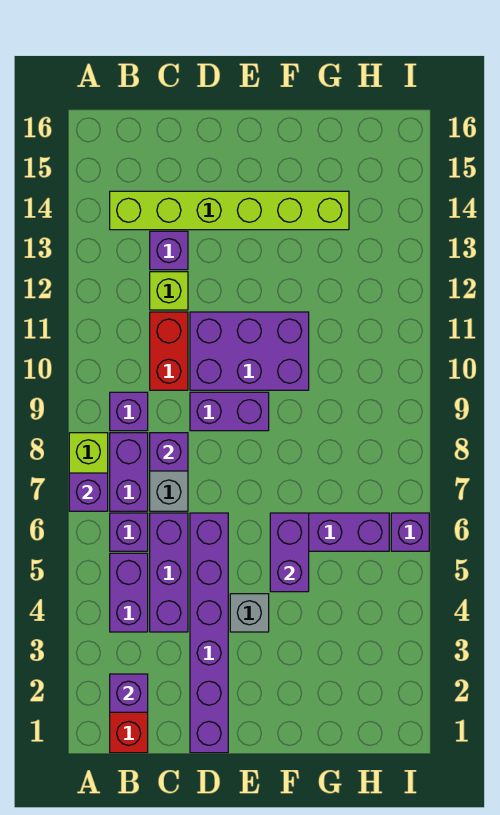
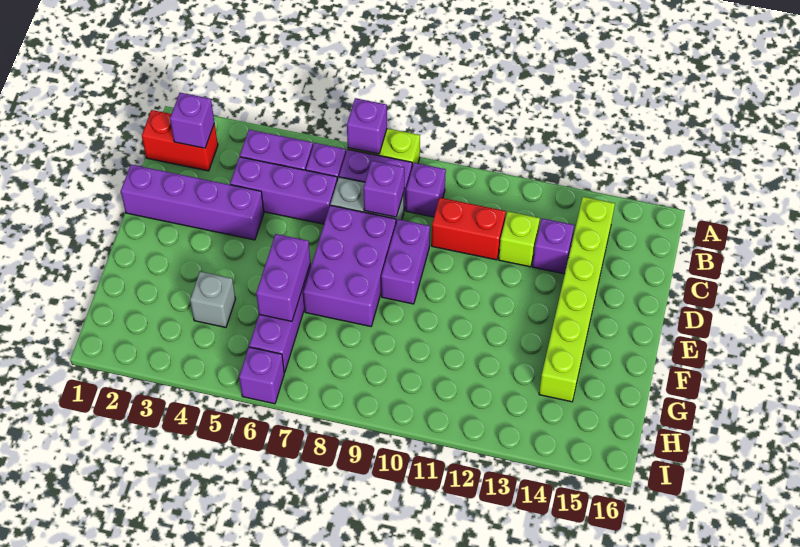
purple 1x6 brick [190,513,228,753] -> purple 1x4 brick [121,165,264,240]
purple 2x3 brick [190,312,309,390] -> purple 2x3 brick moved to [303,205,396,326]
grey 1x1 brick [230,594,269,632] -> grey 1x1 brick moved to [190,272,235,327]
purple 1x2 brick [270,513,309,592] -> purple 1x2 brick turned to [256,234,310,321]

